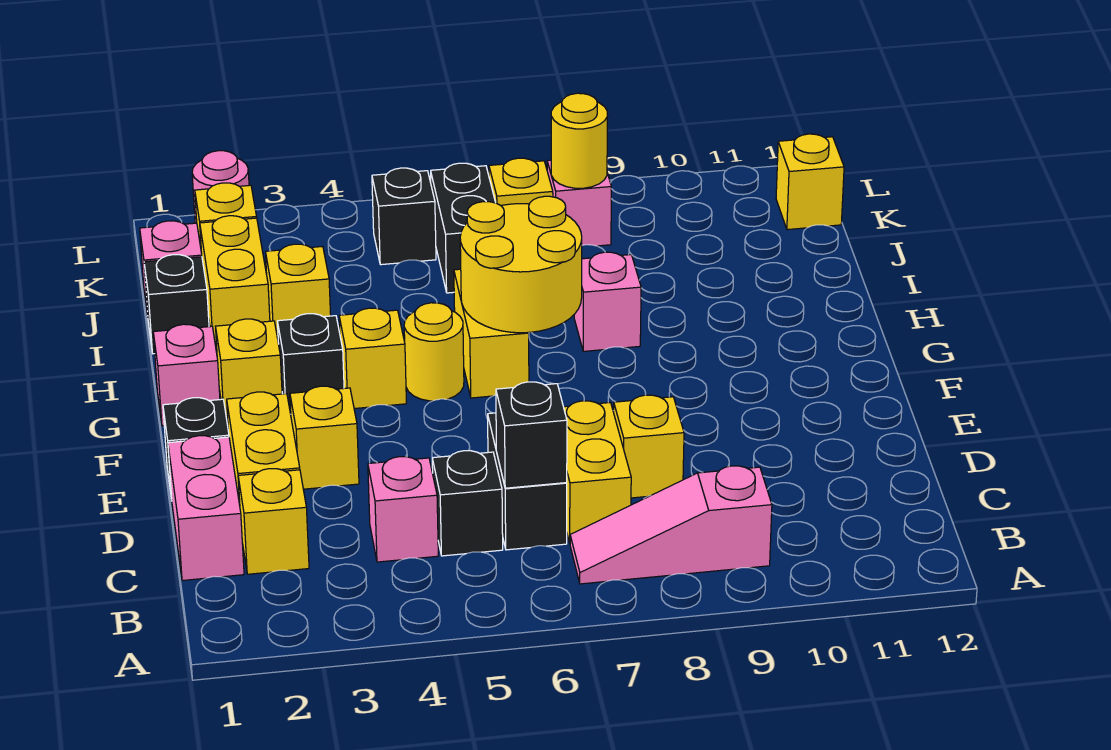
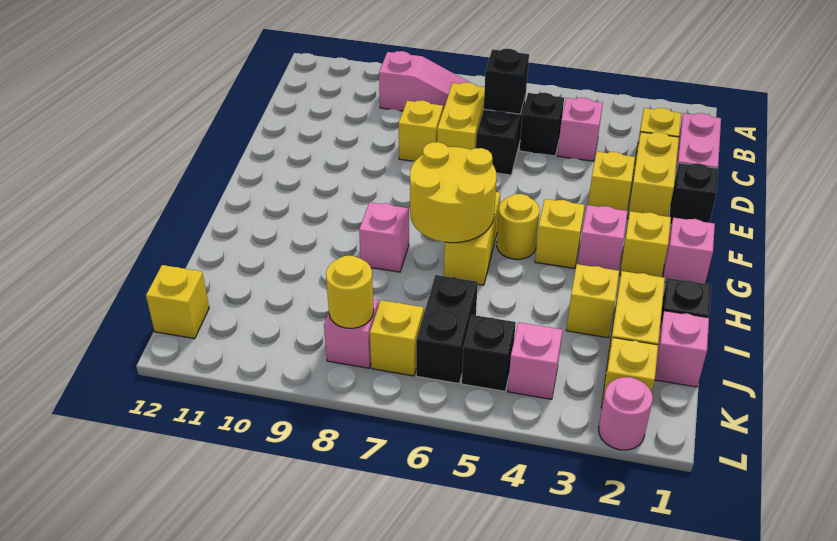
black 1x1 brick [277,314,344,414] -> pink 1x1 brick [578,205,628,270]
none -> pink 1x1 brick [508,322,563,399]

